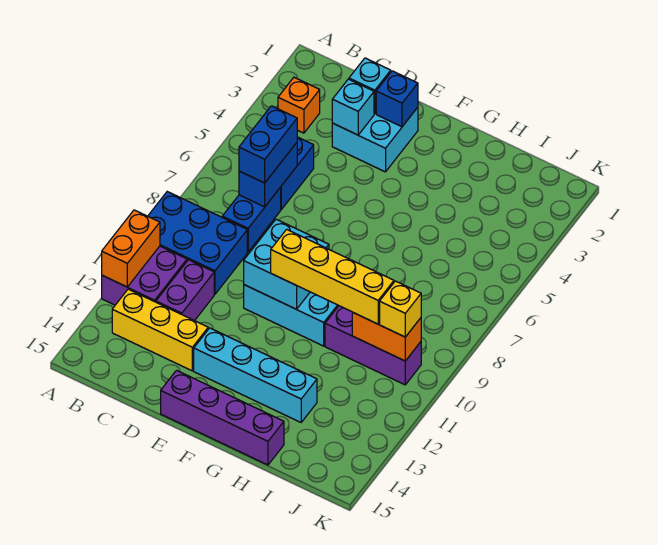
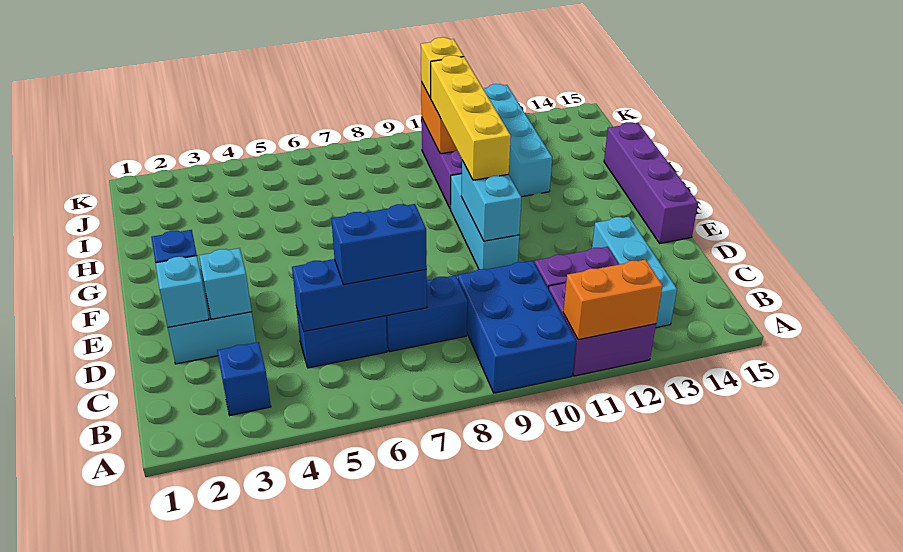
orange 1x1 brick [278,77,320,133] -> blue 1x1 brick [217,342,271,415]
yellow 1x3 brick [112,289,208,371] -> cyan 1x3 brick [592,217,677,328]
blue 1x2 brick [239,143,297,207] -> blue 1x3 brick [292,259,427,331]
cyan 2x2 brick [244,219,329,309] -> cyan 1x2 brick [461,161,522,241]
cyan 1x4 brick [194,328,317,422] -> cyan 1x4 brick moved to [483,84,552,197]

